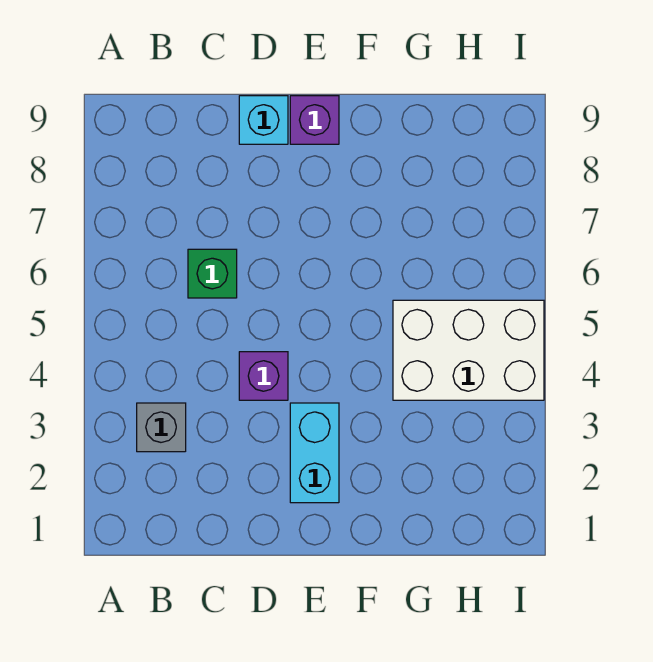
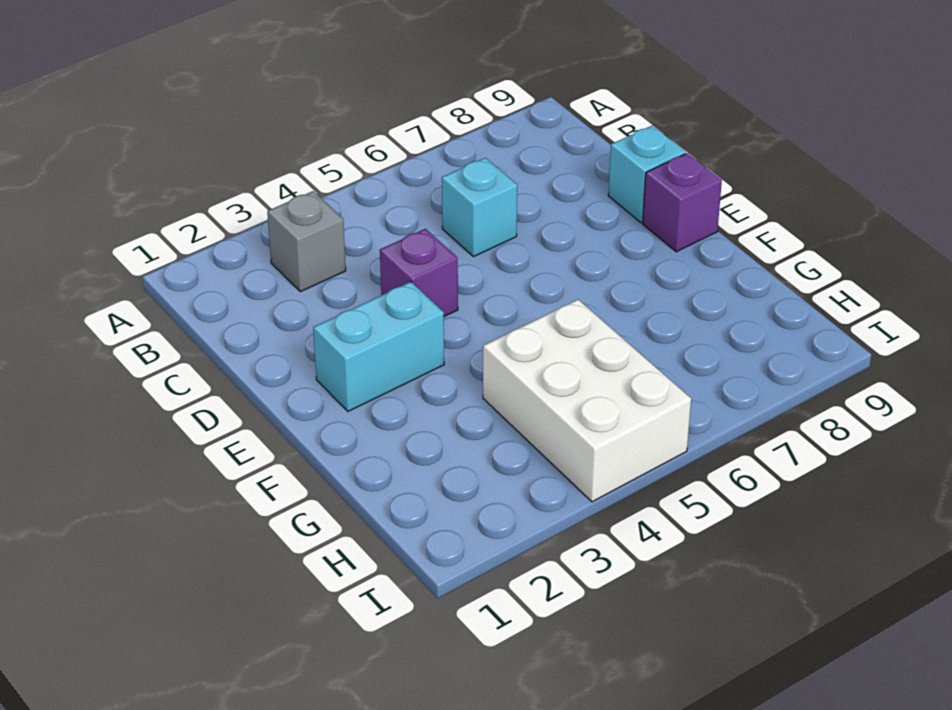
green 1x1 brick [188,249,237,298] -> cyan 1x1 brick [442,158,517,257]

